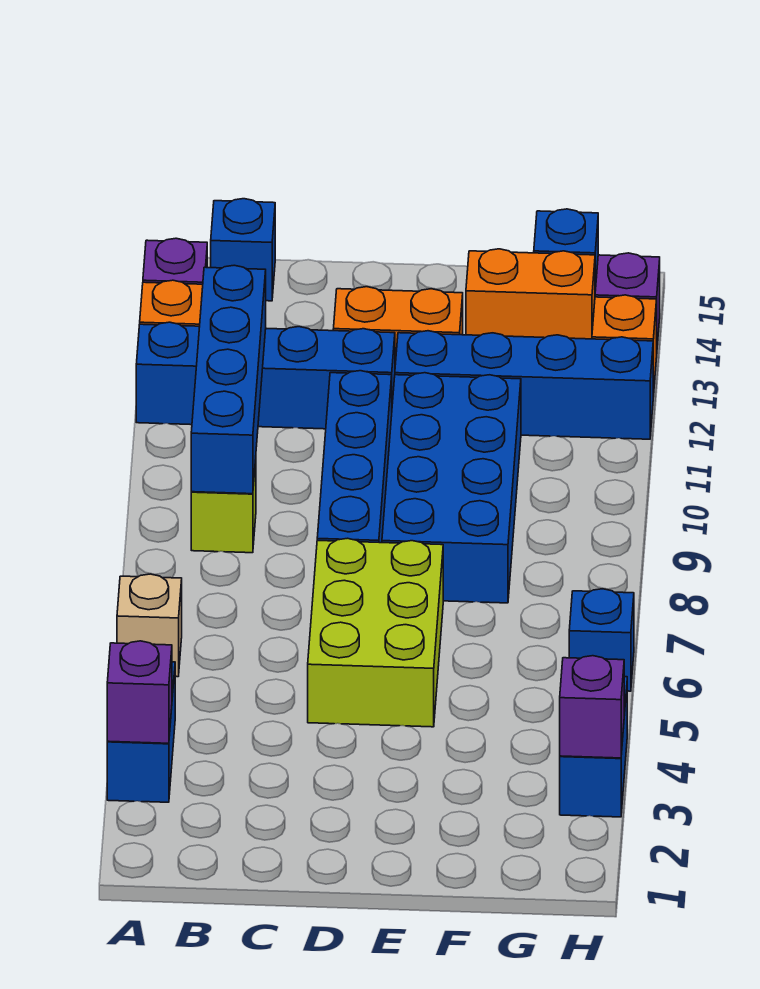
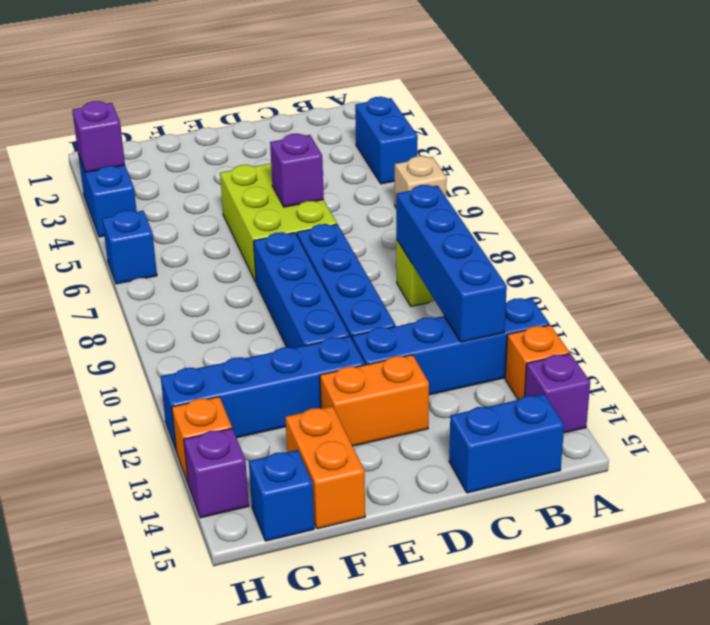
purple 1x1 brick [107,641,172,743] -> purple 1x1 brick moved to [270,134,324,207]
blue 1x1 brick [211,199,275,301] -> blue 1x2 brick [449,394,564,493]
blue 2x4 brick [382,373,521,603] -> blue 1x4 brick [254,232,349,348]
orange 1x2 brick [466,249,595,339] -> orange 1x2 brick turned to [285,406,365,529]

